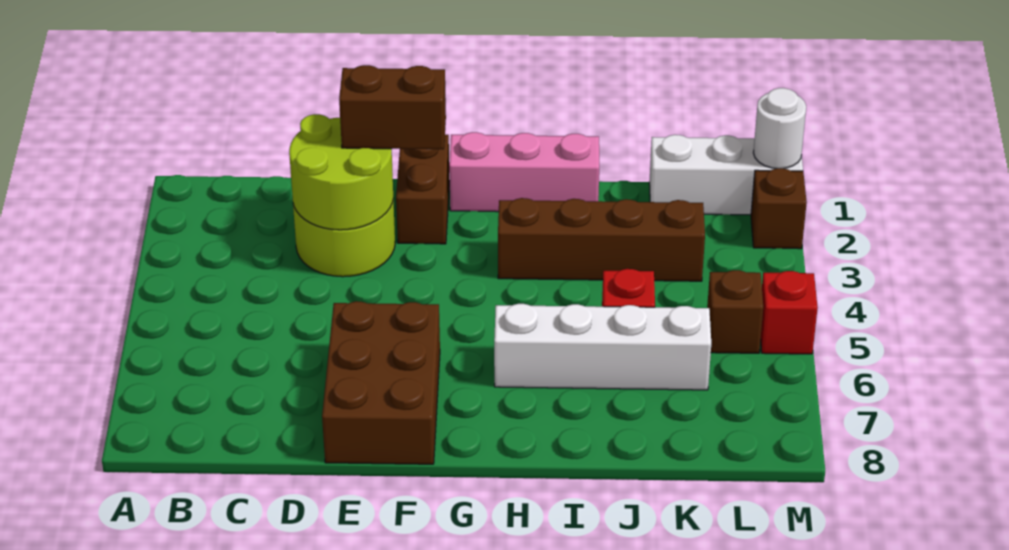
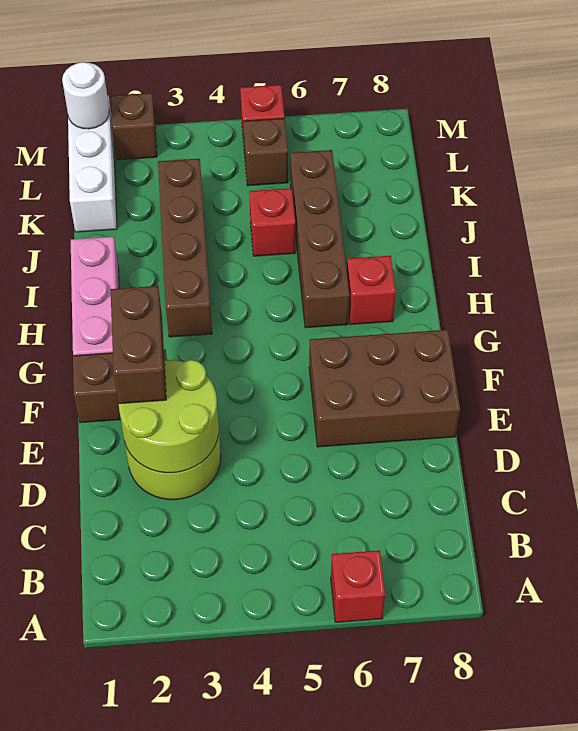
none -> red 1x1 brick [331,550,385,622]
white 1x4 brick [494,304,711,390] -> brown 1x4 brick [290,150,350,328]
none -> red 1x1 brick [347,256,396,325]

